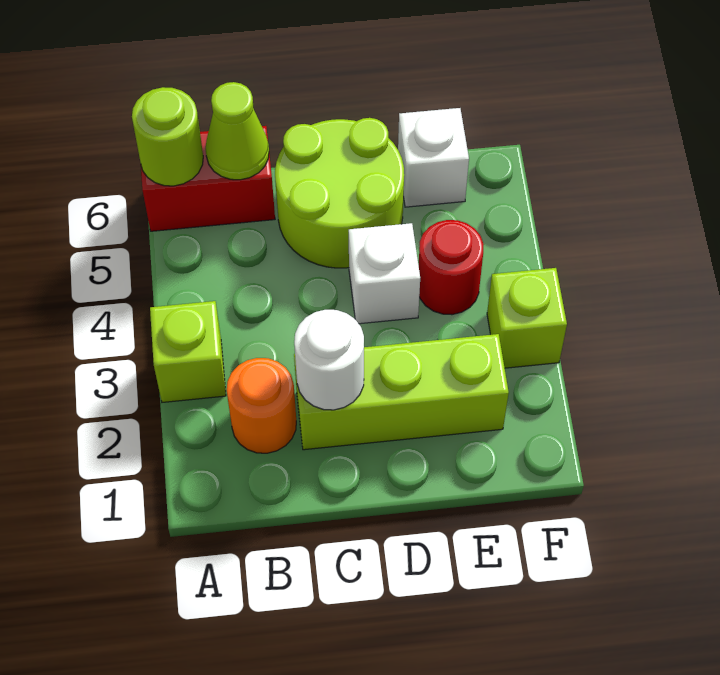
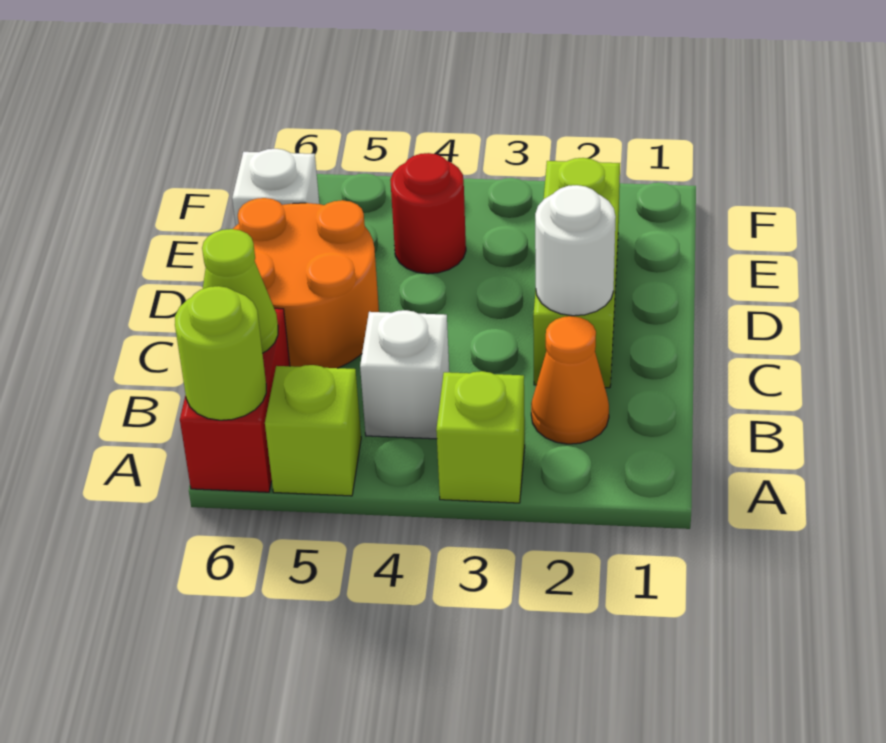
orange 1x1 round brick [227,358,296,453] -> orange 1x1 cone [531,316,609,444]
lime 2x2 round brick [275,118,404,268] -> orange 2x2 round brick [233,198,379,368]
white 1x1 brick [349,223,420,324] -> white 1x1 brick moved to [360,310,449,439]
lime 1x1 brick [487,268,567,368] -> lime 1x1 brick moved to [265,365,361,496]

